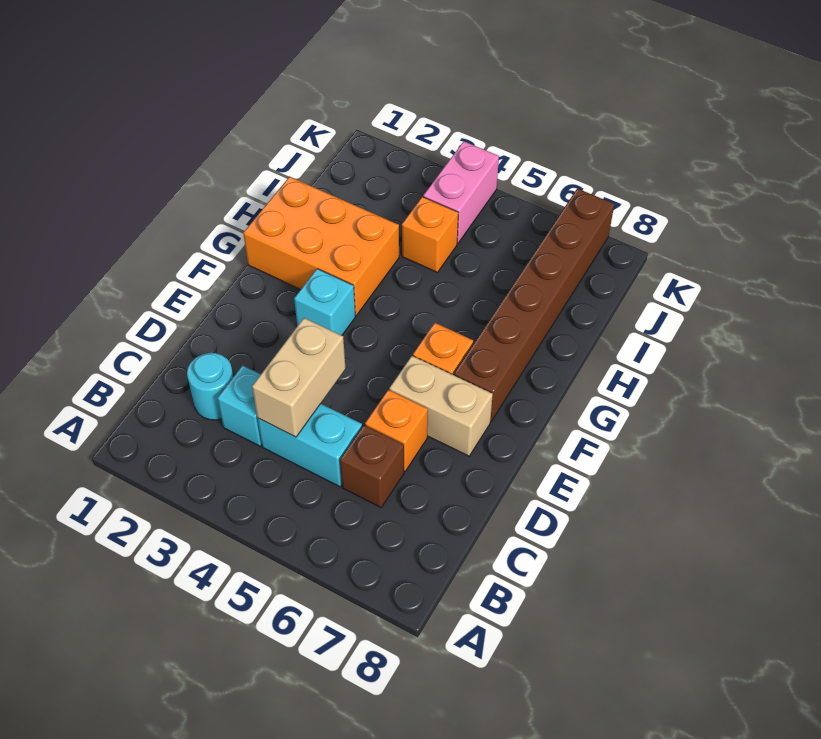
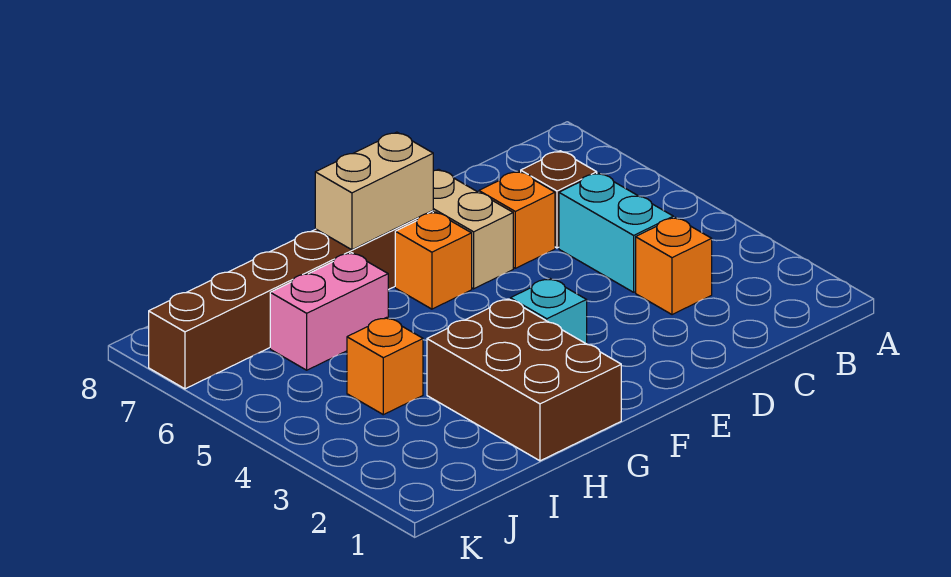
cyan 1x1 round brick [187,353,233,420] -> none
cyan 1x1 brick [217,365,262,446] -> orange 1x1 brick [636,217,712,315]
tan 1x2 brick [252,318,346,437] -> tan 1x2 brick moved to [315,132,433,250]
orange 2x3 brick [243,177,399,316] -> brown 2x3 brick [427,299,621,461]
pink 1x2 brick [423,141,499,243] -> pink 1x2 brick moved to [270,253,388,370]

